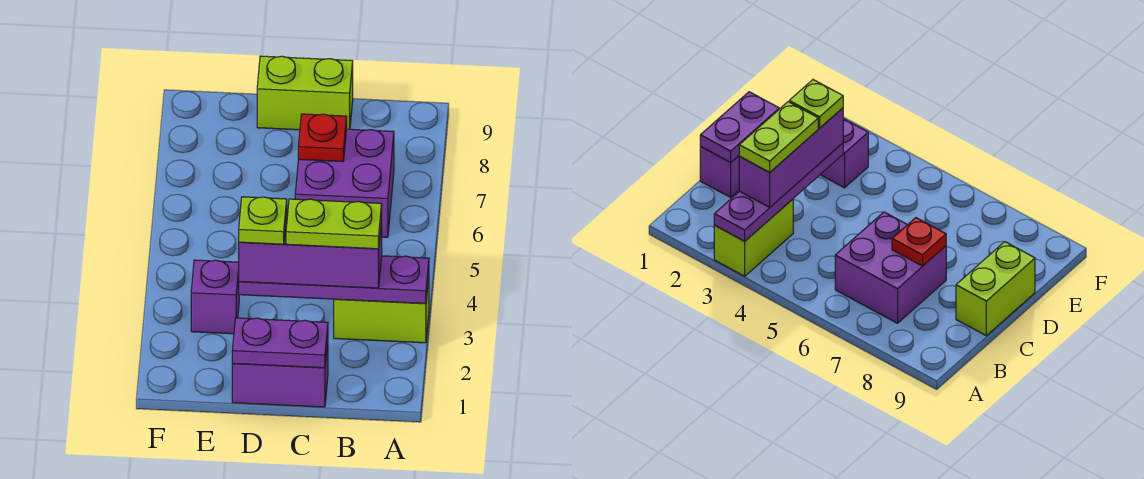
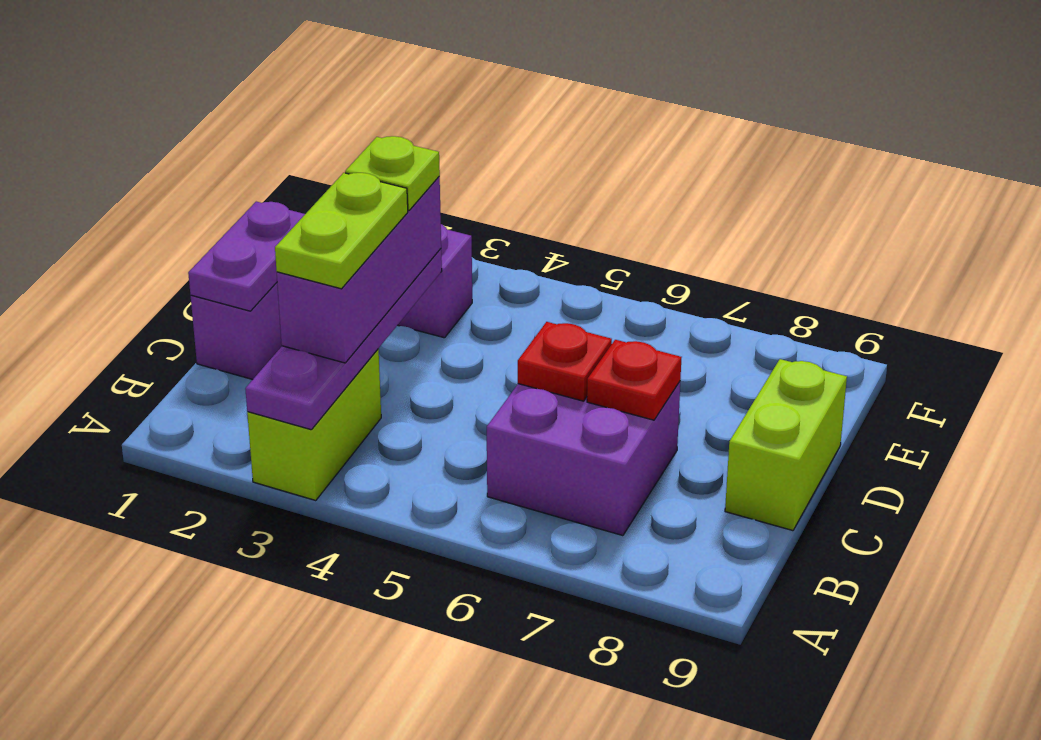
none -> red 1x1 plate [518,322,612,401]

